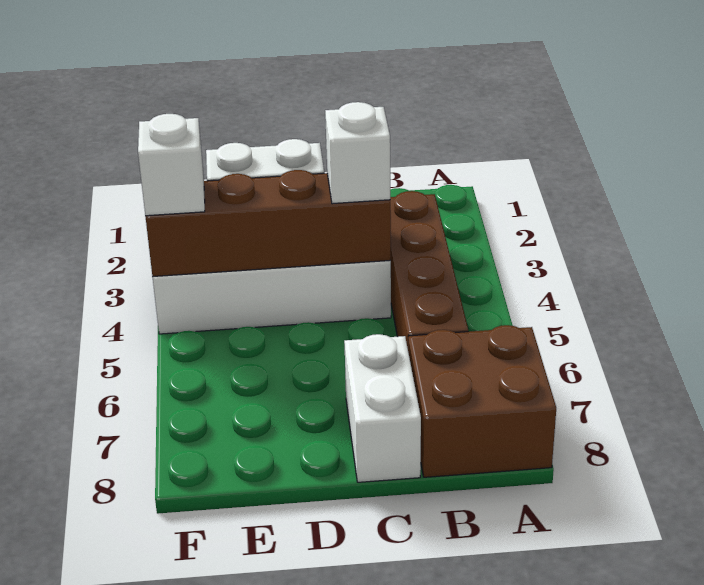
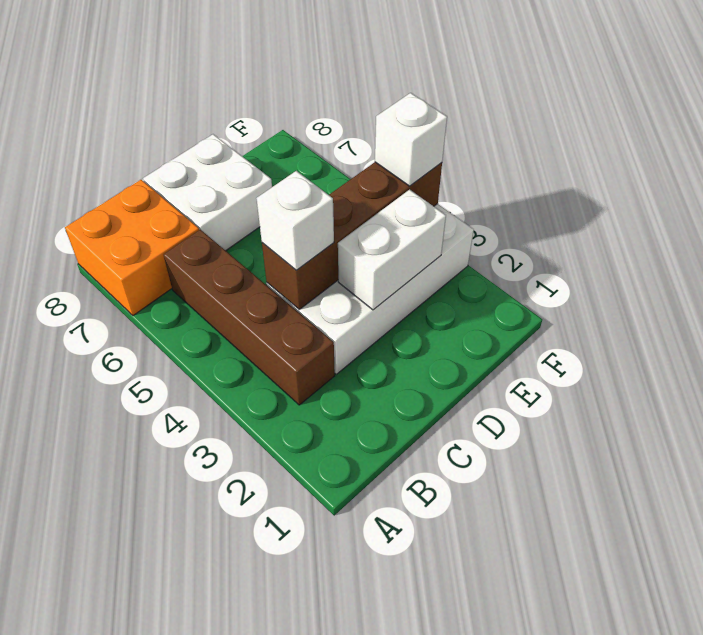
brown 2x2 brick [408,325,556,477] -> orange 2x2 brick [65,180,199,316]
white 1x2 brick [344,334,421,482] -> white 2x2 brick [143,134,272,251]

